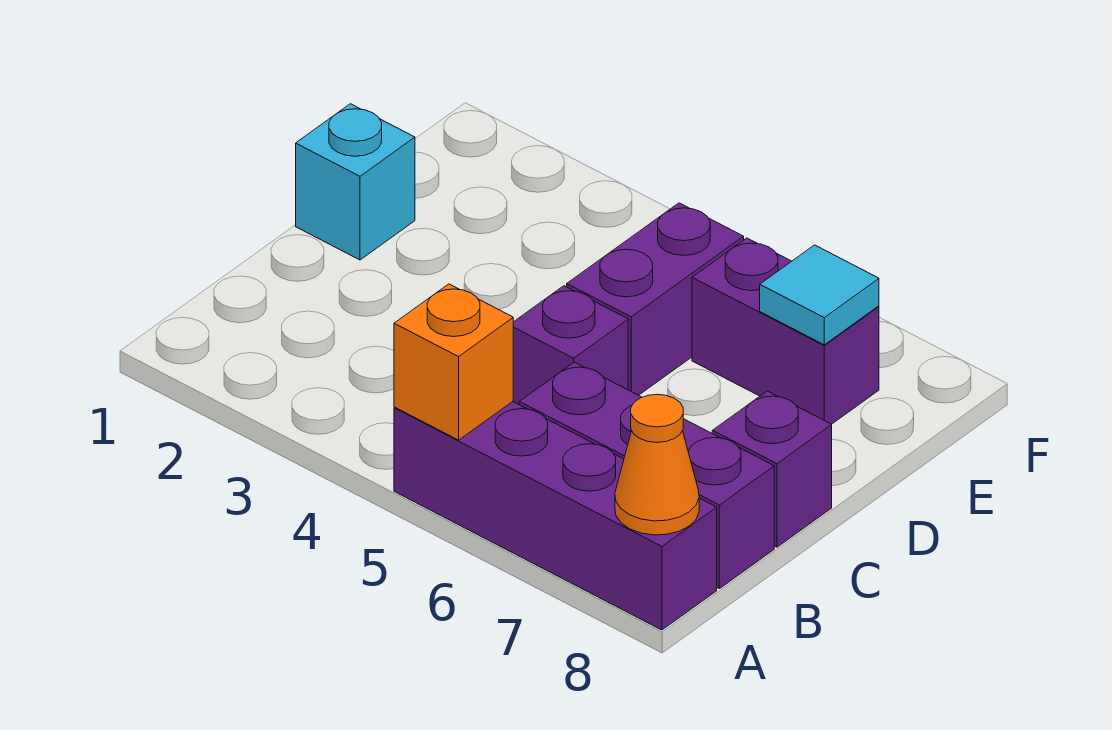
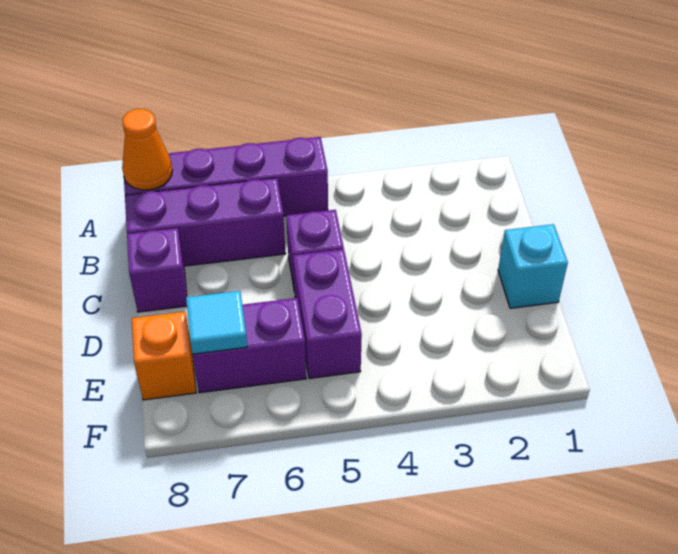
orange 1x1 brick [394,284,513,440] -> orange 1x1 brick moved to [132,312,196,400]

